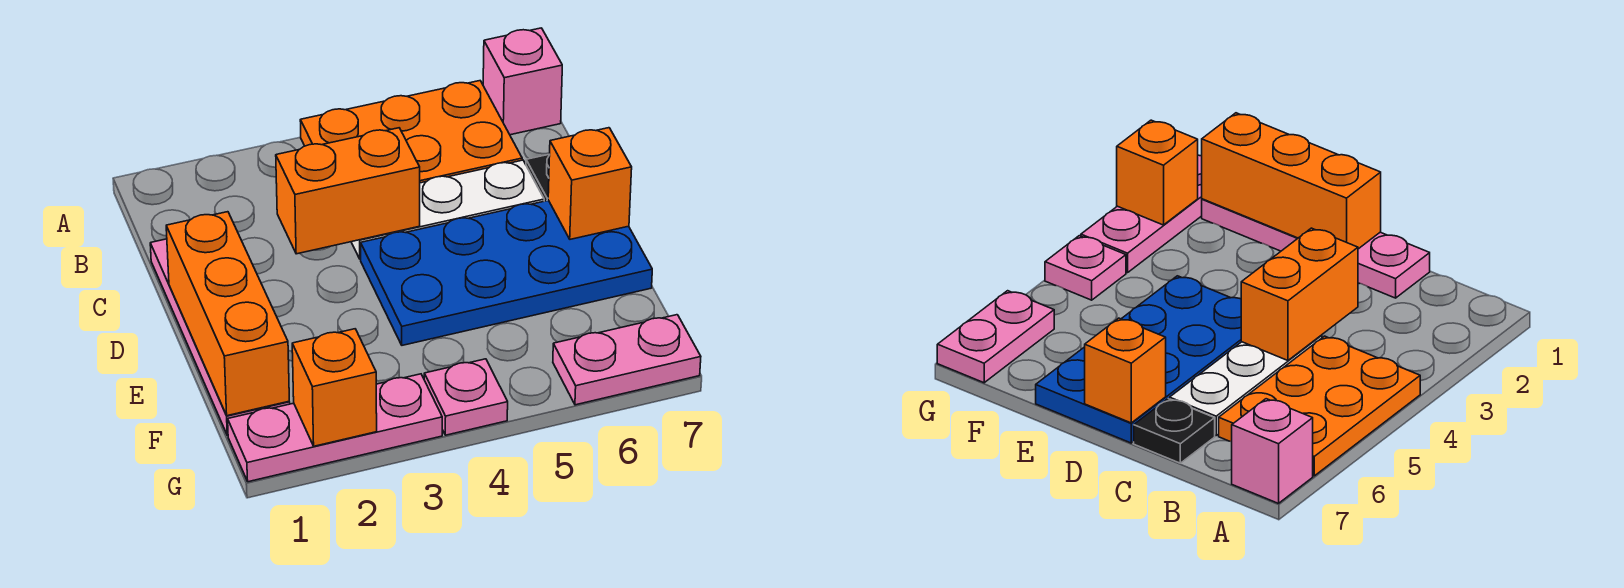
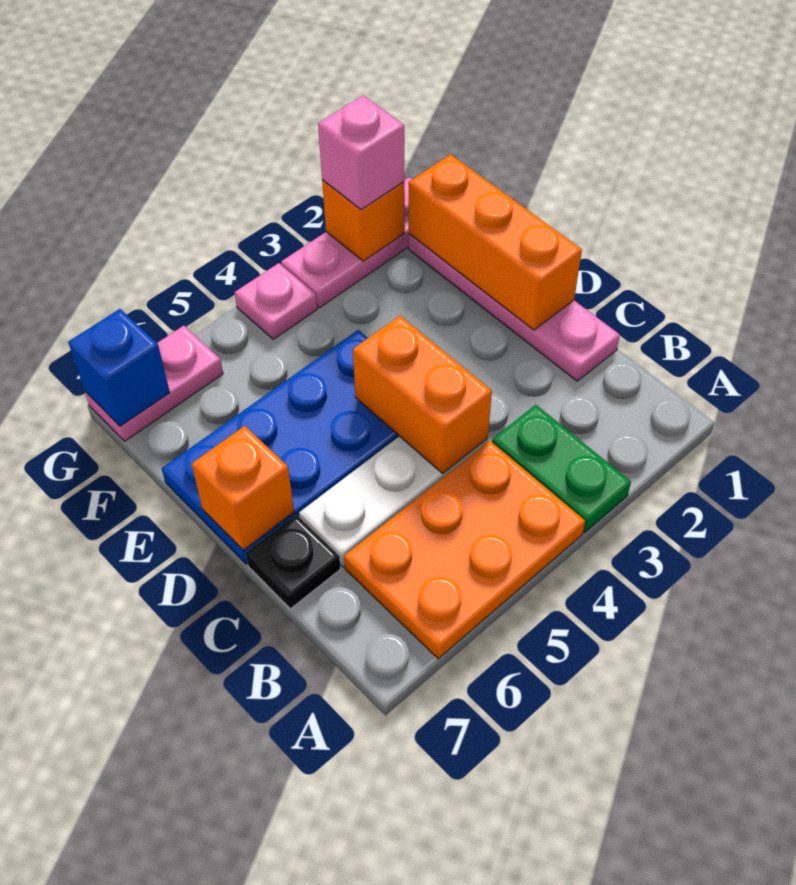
none -> green 1x2 plate [492,405,631,533]
pink 1x1 brick [483,28,562,135] -> pink 1x1 brick moved to [318,95,404,210]
orange 1x2 brick [276,128,420,254] -> orange 1x2 brick turned to [353,316,492,473]
none -> blue 1x1 brick [68,309,170,426]

